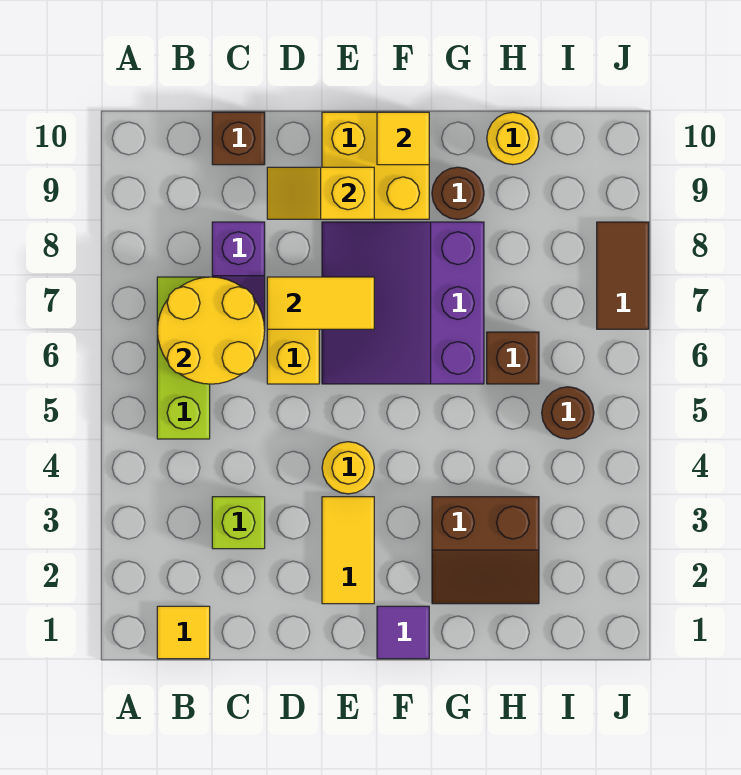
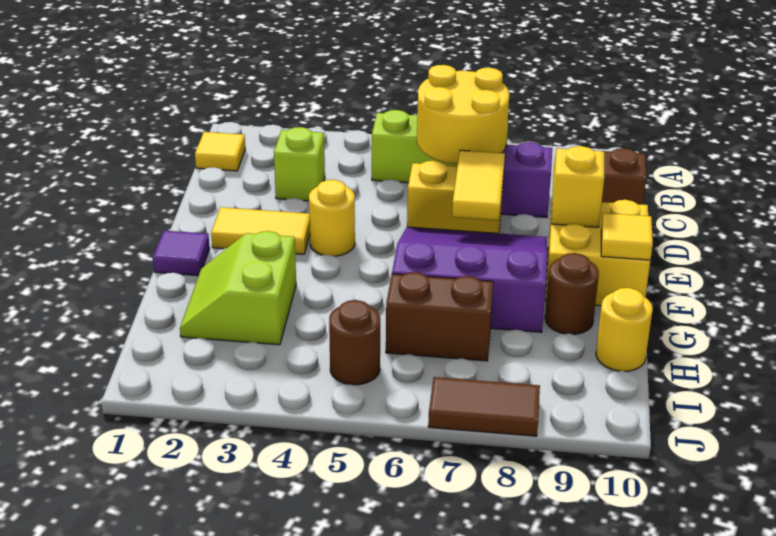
brown 2x2 slope [432,497,539,604] -> lime 2x2 slope [180,231,296,345]
brown 1x1 brick [487,332,539,384] -> brown 1x2 brick [386,272,493,361]

